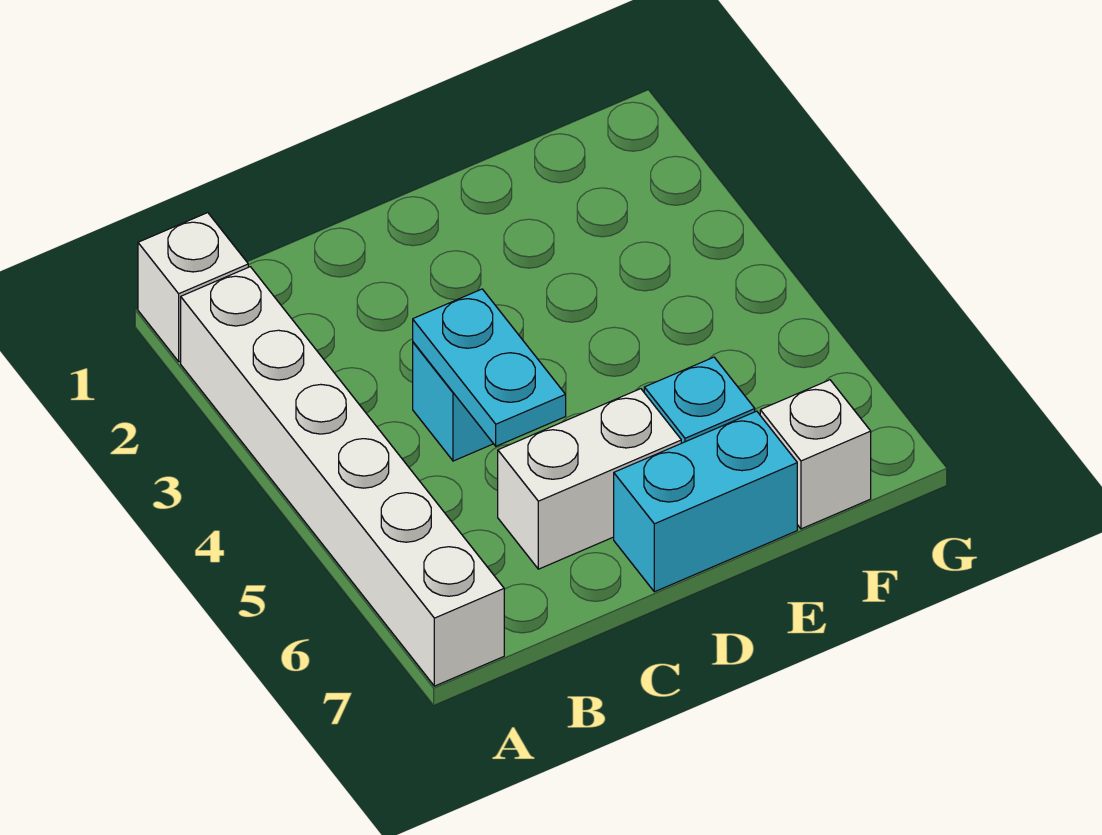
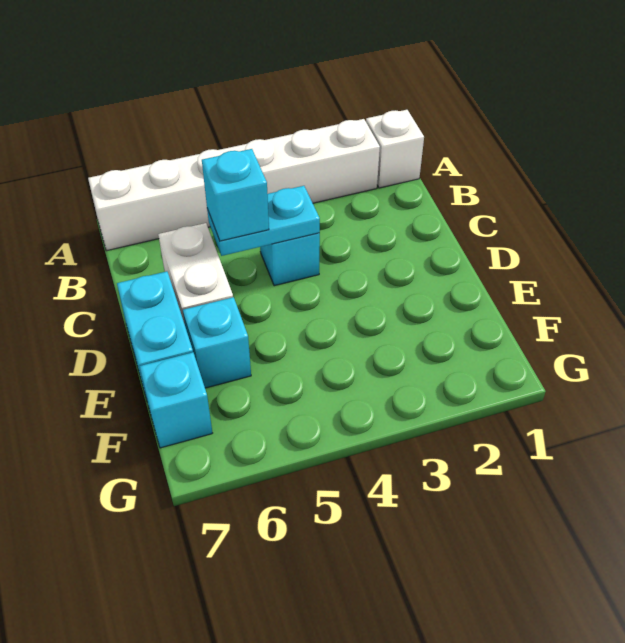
none -> cyan 1x1 brick [202,149,269,241]
white 1x1 brick [760,380,871,529] -> cyan 1x1 brick [139,352,212,448]

